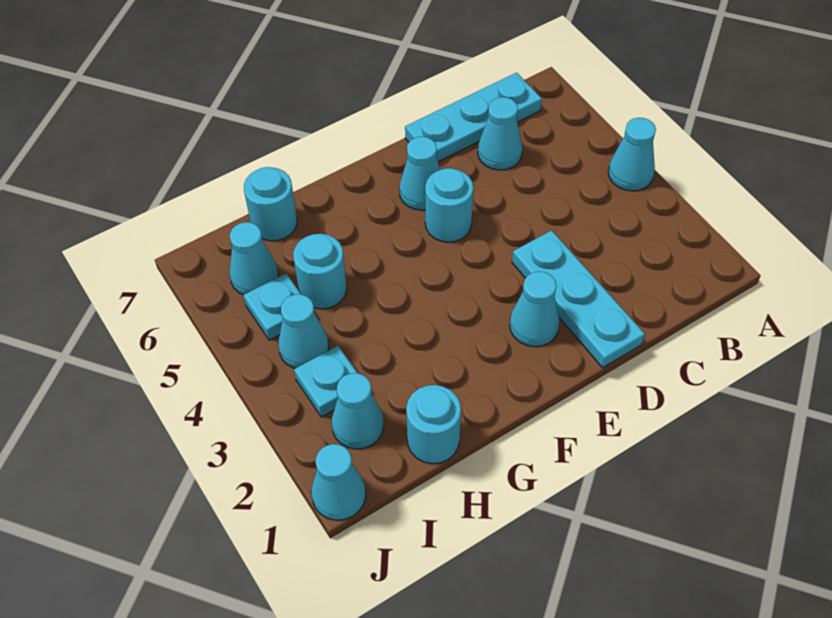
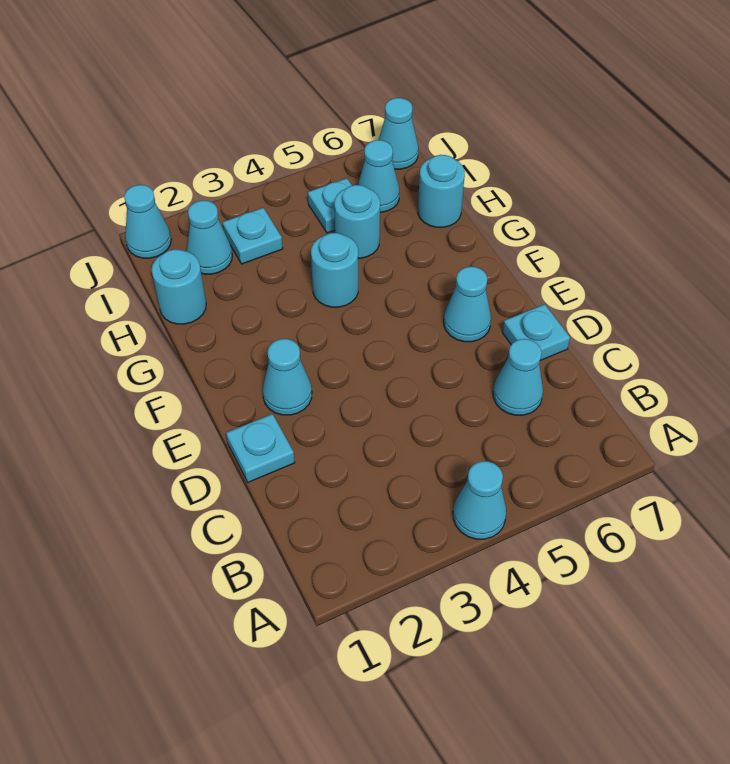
cyan 1x3 plate [405,73,542,162] -> cyan 1x1 plate [502,304,570,361]
cyan 1x3 plate [512,230,645,368] -> cyan 1x1 plate [226,414,295,482]
cyan 1x1 round brick [425,168,473,242] -> cyan 1x1 round brick moved to [311,233,358,307]
cyan 1x1 cone [278,294,329,368] -> cyan 1x1 cone moved to [379,98,418,169]

